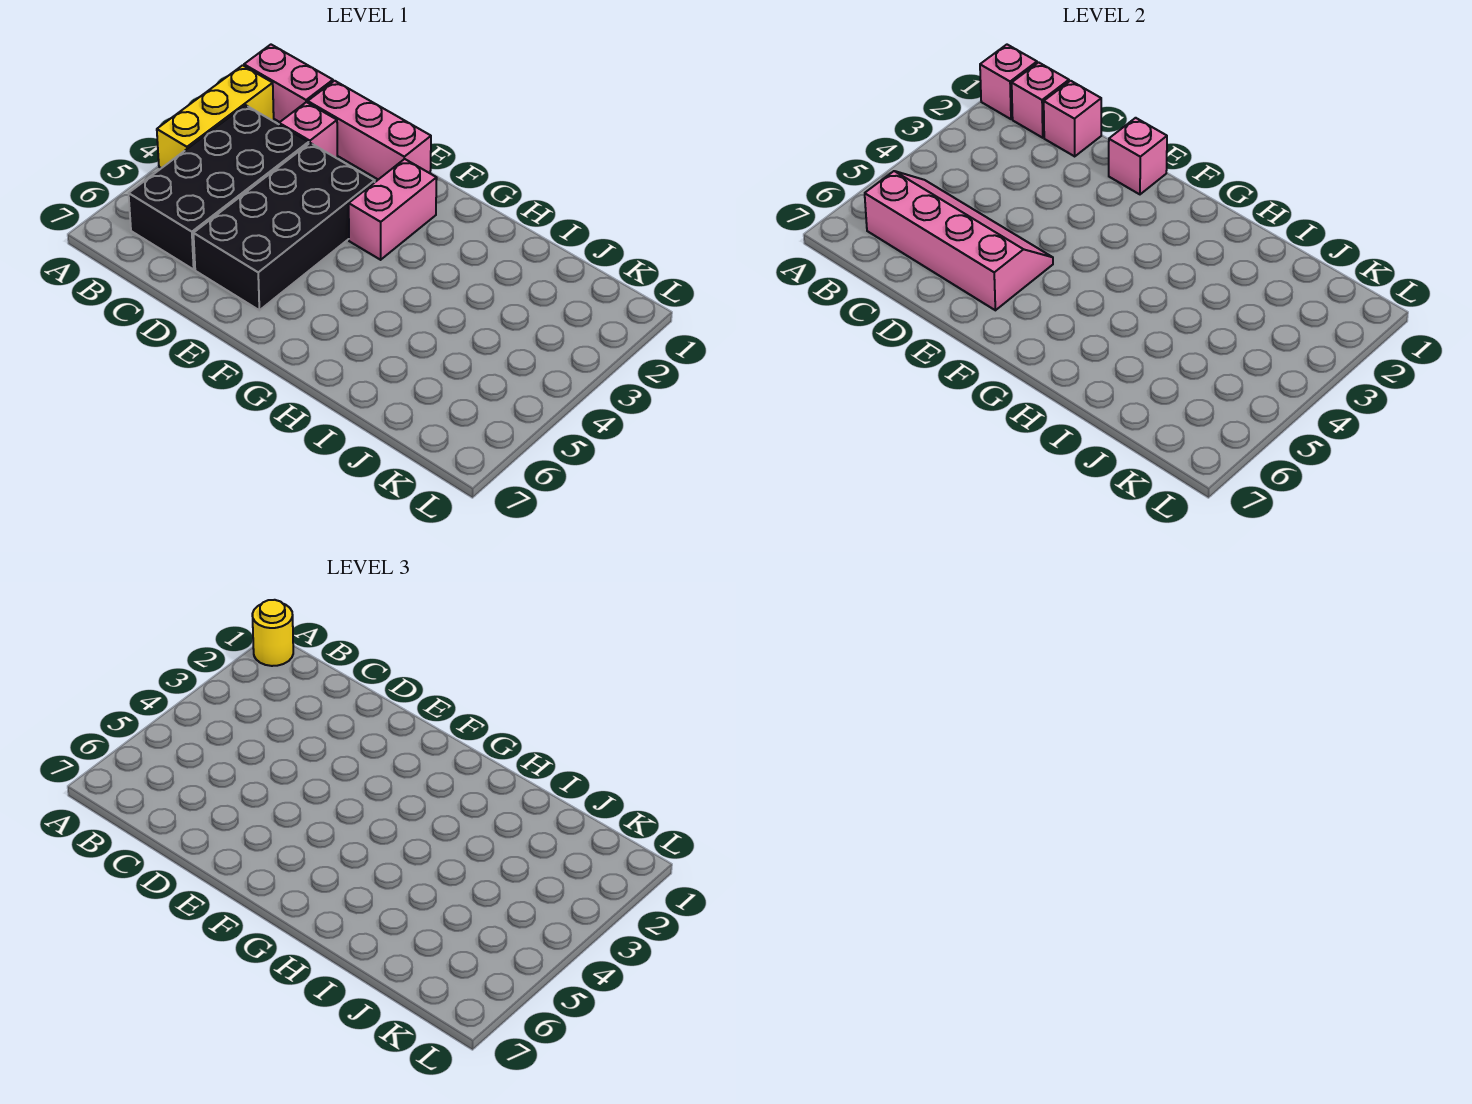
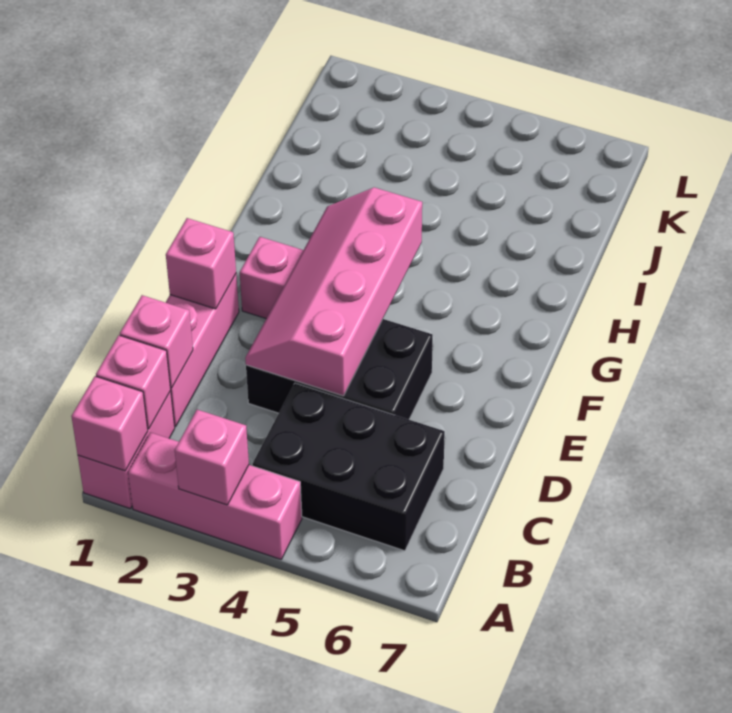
yellow 1x1 round brick [252,600,293,666] -> none
yellow 1x3 brick [157,65,274,168] -> pink 1x3 brick [128,432,302,559]
black 2x4 brick [129,105,309,269] -> black 2x3 brick [253,383,445,551]
pink 2x4 slope [865,171,1053,310] -> pink 2x4 slope moved to [245,187,422,396]
pink 1x1 brick [279,102,337,158] -> pink 1x1 brick moved to [175,410,249,505]
black 2x4 brick [193,143,375,310] -> black 2x3 brick [246,319,433,419]

